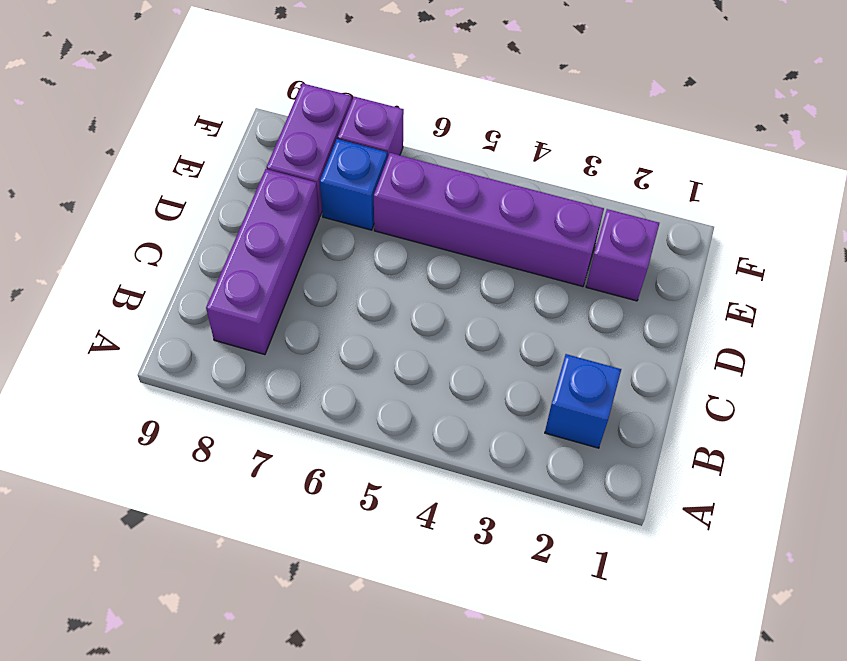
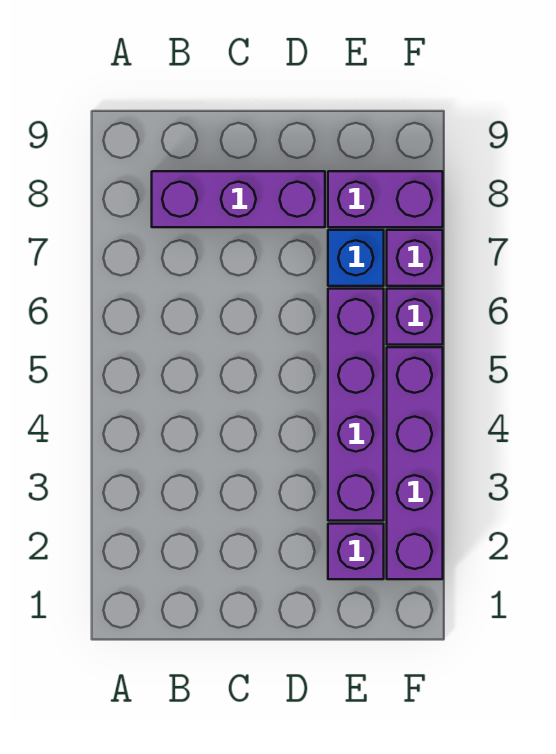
blue 1x1 brick [545,354,621,448] -> none
none -> purple 1x4 brick [387,347,443,579]
none -> purple 1x1 brick [387,289,443,345]

